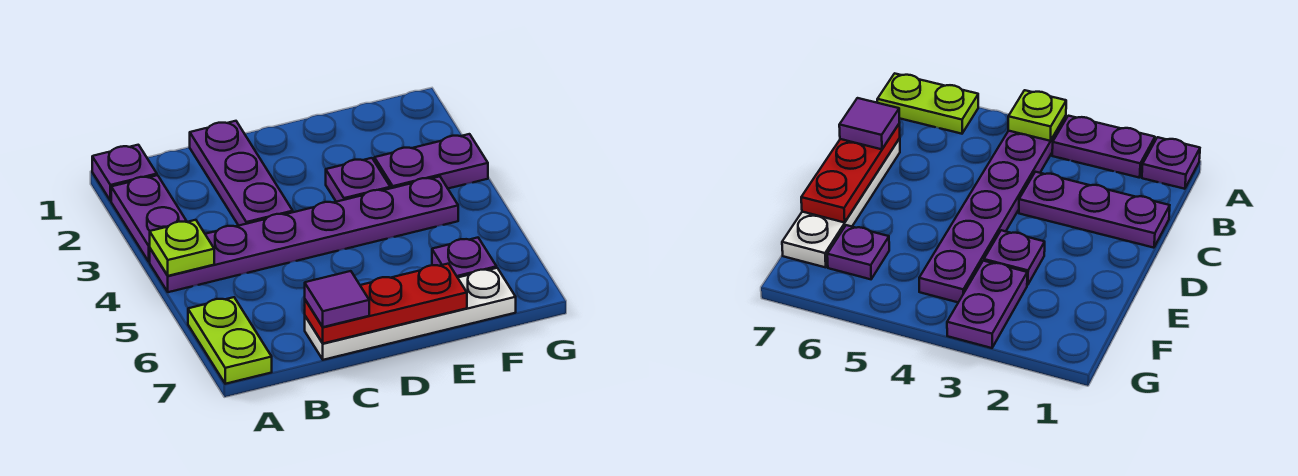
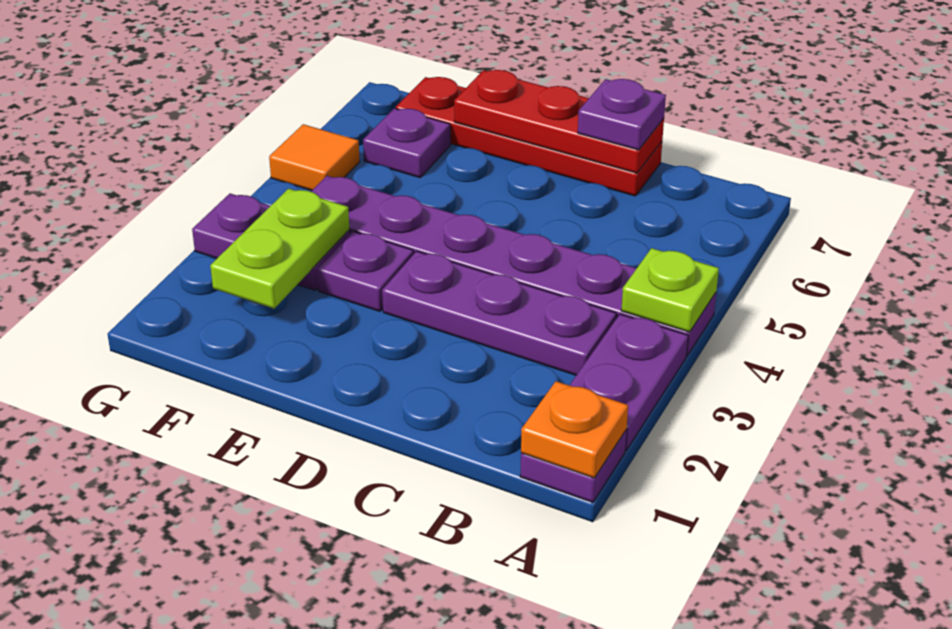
none -> orange 1x1 plate [521,381,628,478]
lime 1x2 plate [188,297,272,384] -> lime 1x2 plate moved to [210,189,349,309]
purple 1x3 plate [190,121,293,226] -> purple 1x3 plate turned to [382,251,616,375]
white 1x4 plate [305,268,516,360] -> red 1x4 plate [396,77,662,196]
purple 1x1 tile [305,271,369,327] -> purple 1x1 plate [578,79,666,150]
none -> orange 1x1 tile [269,124,360,190]

